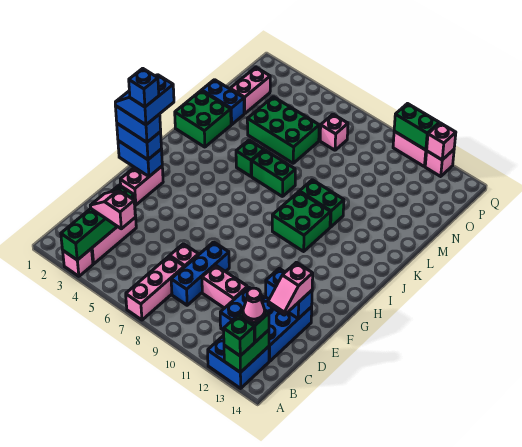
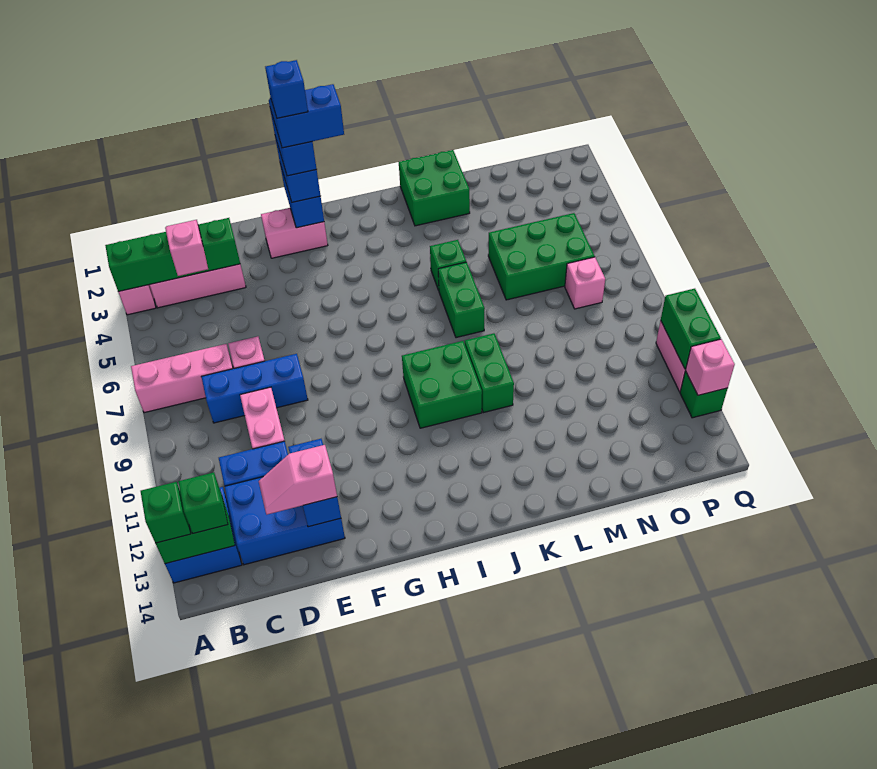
pink 1x1 cone [243,288,265,322] -> none
blue 1x2 brick [202,80,244,125] -> none
green 2x3 brick [247,97,319,163] -> green 2x3 brick turned to [488,213,595,300]
pink 1x2 brick [230,67,270,113] -> none
pink 1x1 brick [425,150,454,176] -> green 1x1 brick [680,371,728,418]

